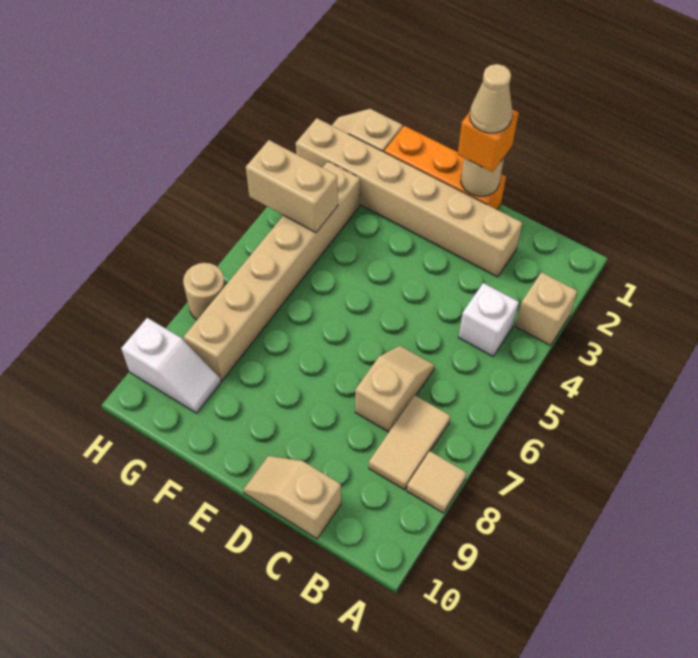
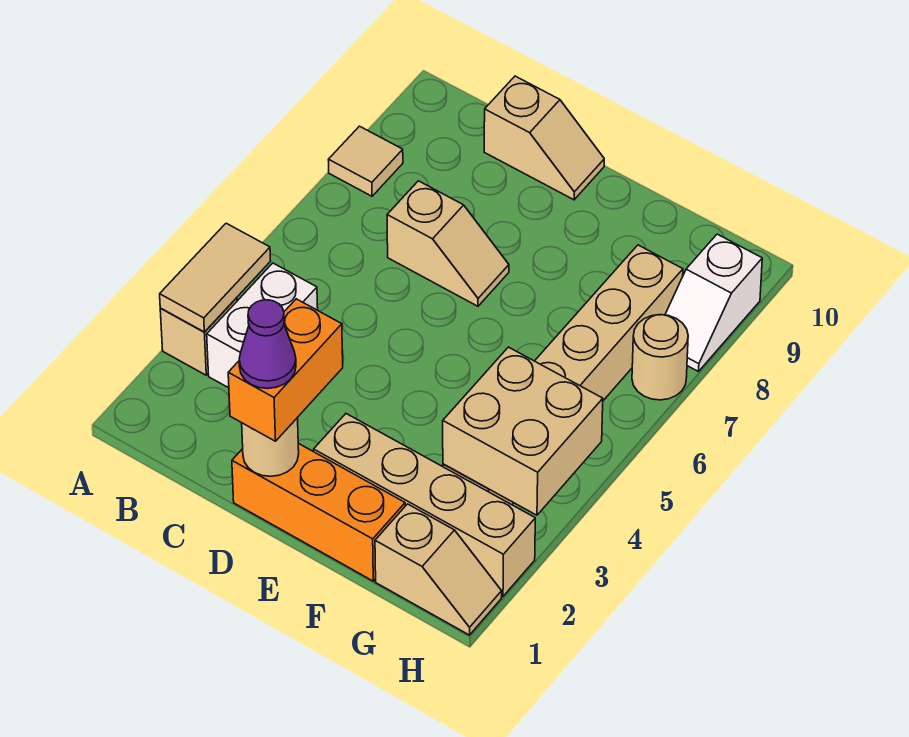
white 1x1 brick [458,283,519,356] -> white 1x2 brick [207,263,318,388]
tan 1x2 tile [369,395,450,490] -> tan 1x2 tile moved to [160,223,270,332]
tan 1x6 brick [296,118,522,277] -> tan 1x4 brick [314,414,535,596]
tan 1x2 slope [355,346,435,432] -> tan 1x2 slope turned to [387,181,509,306]
orange 1x1 brick [458,109,519,172] -> orange 1x2 brick [228,299,343,441]
tan 1x1 cone [470,64,512,133] -> purple 1x1 cone [239,300,296,388]
tan 1x2 brick [246,140,338,233] -> tan 2x2 brick [443,347,603,515]
white 1x2 slope [121,318,221,413] -> white 1x2 slope turned to [665,234,762,372]

